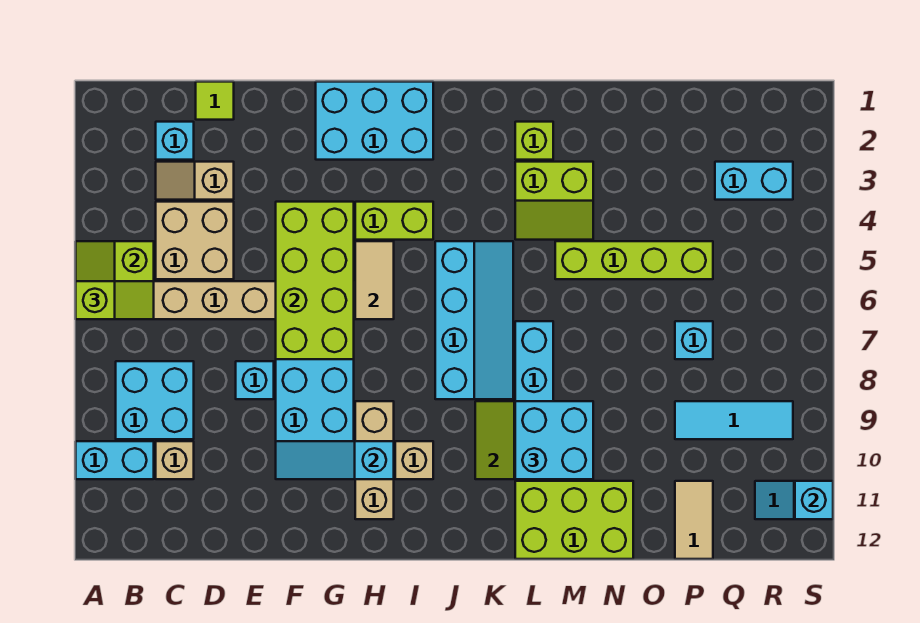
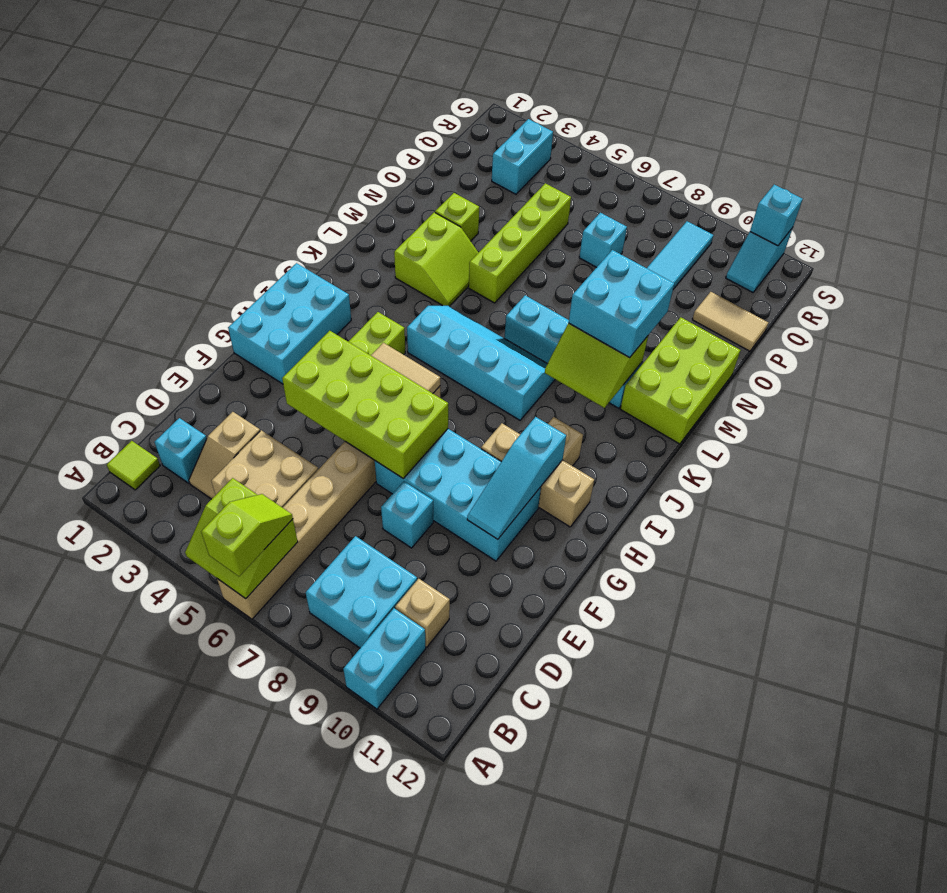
lime 1x1 tile [196,82,234,120] -> lime 1x1 tile moved to [107,441,160,490]
lime 1x1 brick [515,122,553,160] -> lime 1x1 brick moved to [435,193,479,241]

